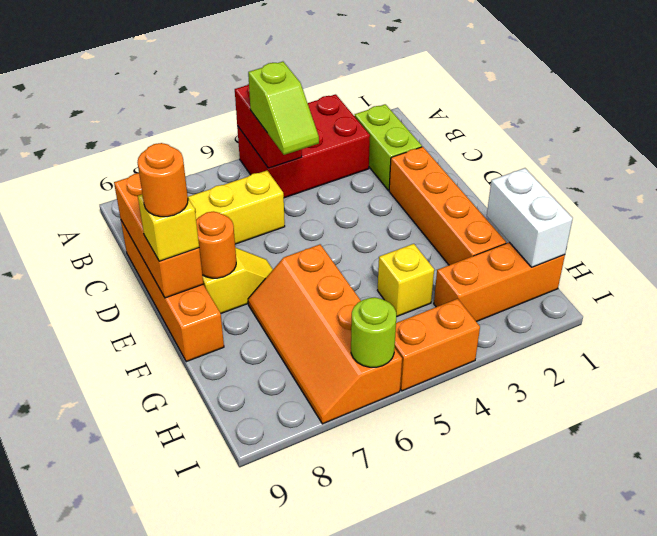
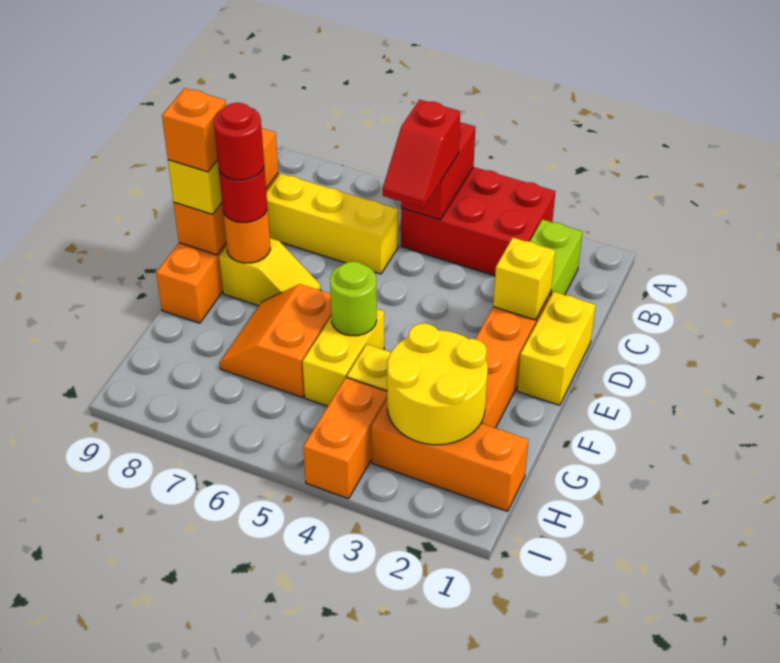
lime 1x2 slope [248,62,319,155] -> red 1x2 slope [383,100,460,208]
none -> yellow 1x2 brick [517,292,596,405]
none -> yellow 1x1 brick [493,238,555,320]
none -> red 1x1 round brick [219,168,267,223]
none -> red 1x1 round brick [214,103,264,180]
orange 1x1 round brick [137,143,188,217] -> orange 1x1 brick [162,88,226,172]
none -> yellow 1x2 brick [303,309,384,406]
orange 2x4 slope [248,244,402,424] -> orange 2x2 slope [220,284,331,397]
white 1x2 brick [487,168,573,267] -> none
none -> yellow 2x2 round brick [387,323,488,445]
orange 1x2 brick [395,299,480,391] -> orange 1x2 brick turned to [303,378,387,499]
lime 1x1 round brick [351,297,396,367] -> lime 1x1 round brick moved to [330,262,377,336]

